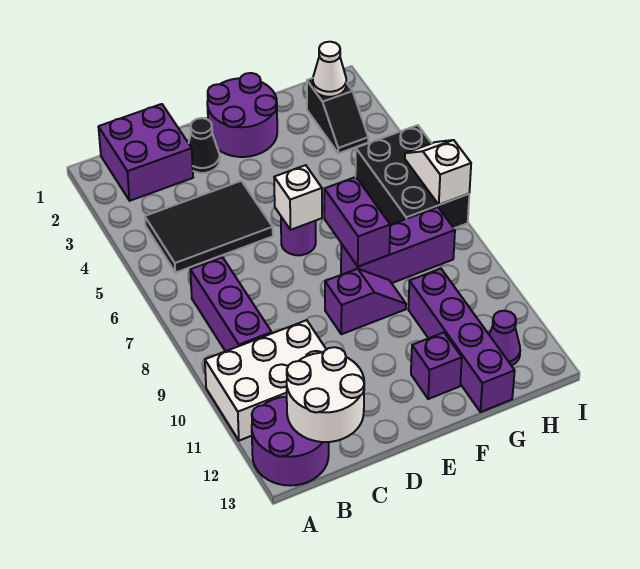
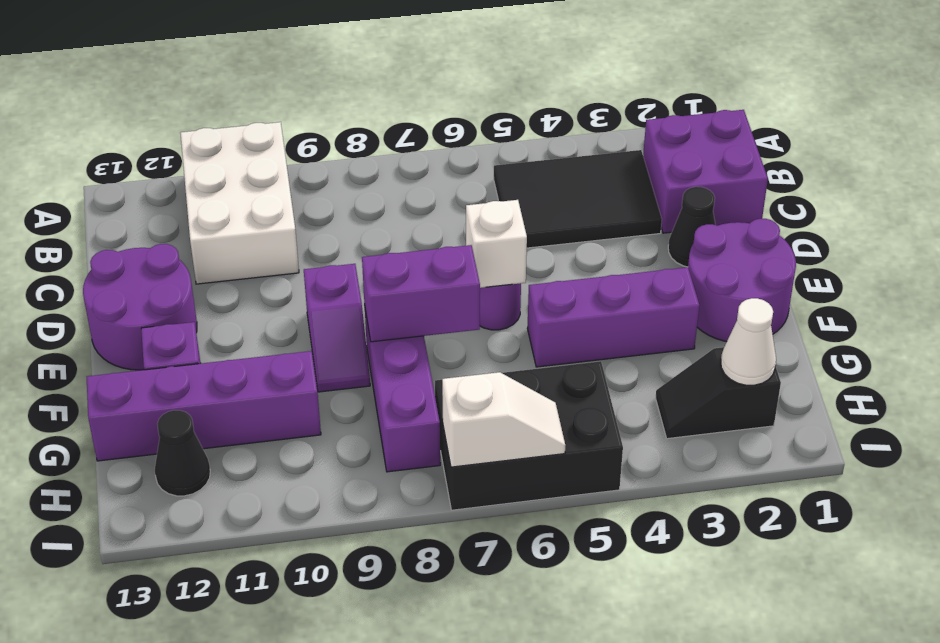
purple 2x2 round brick [252,397,329,486] -> purple 2x2 round brick moved to [83,244,197,370]
black 2x3 tile [145,181,273,273] -> black 2x3 tile turned to [494,150,662,248]
purple 1x3 brick [190,257,272,351] -> purple 1x3 brick moved to [527,267,699,367]
white 2x2 round brick [287,347,364,442] -> none
purple 1x1 cone [489,311,520,366] -> black 1x1 cone [155,410,210,496]

